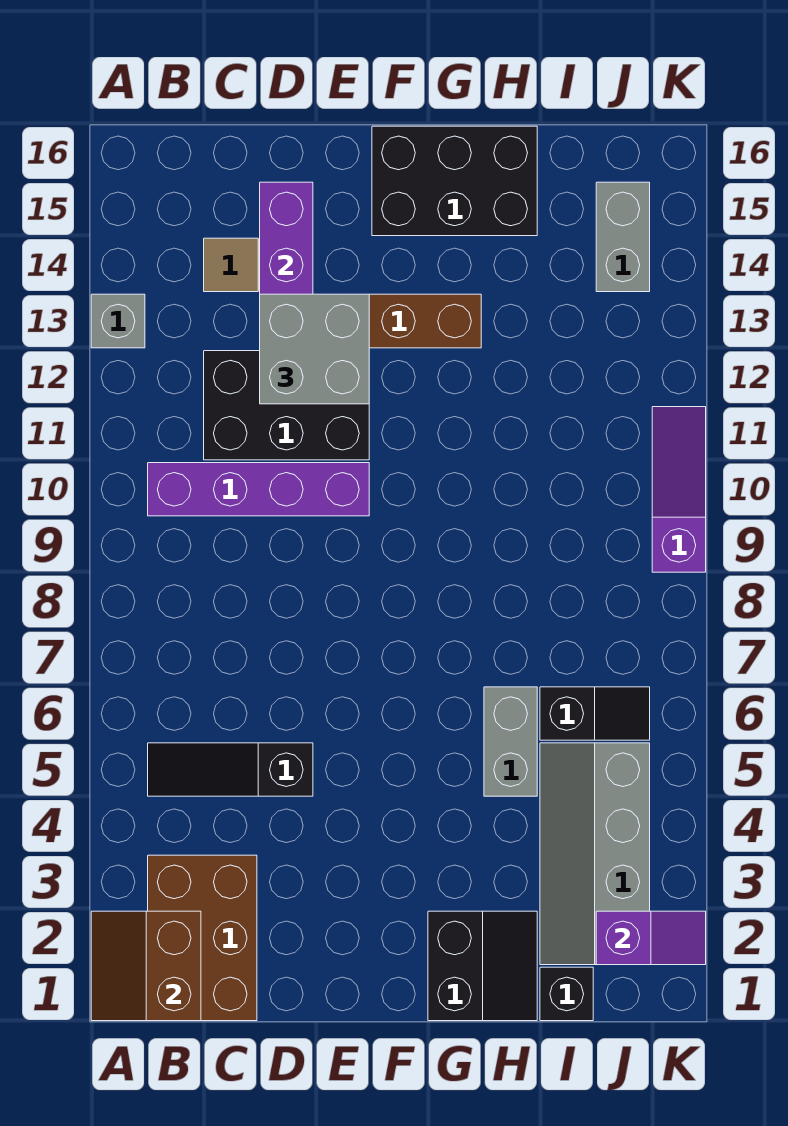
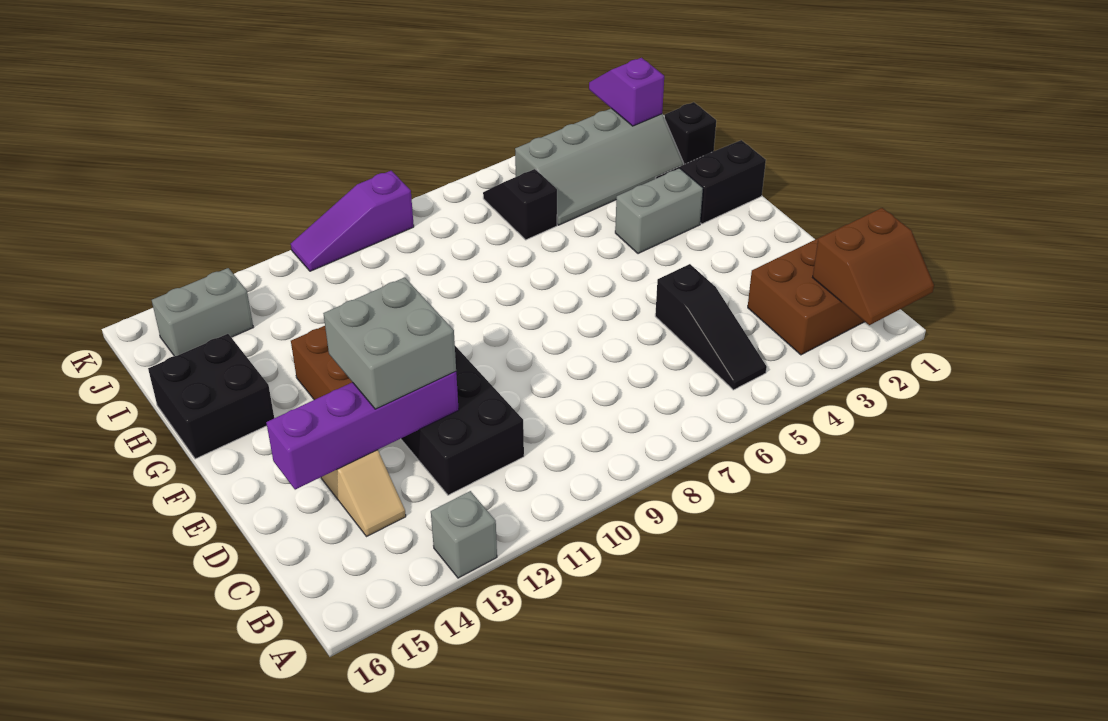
purple 1x4 brick [148,463,369,516] -> none
black 2x3 brick [372,126,537,236] -> black 2x2 brick [148,334,274,459]
grey 1x2 brick [484,687,537,796] -> grey 1x2 brick moved to [615,168,703,254]

